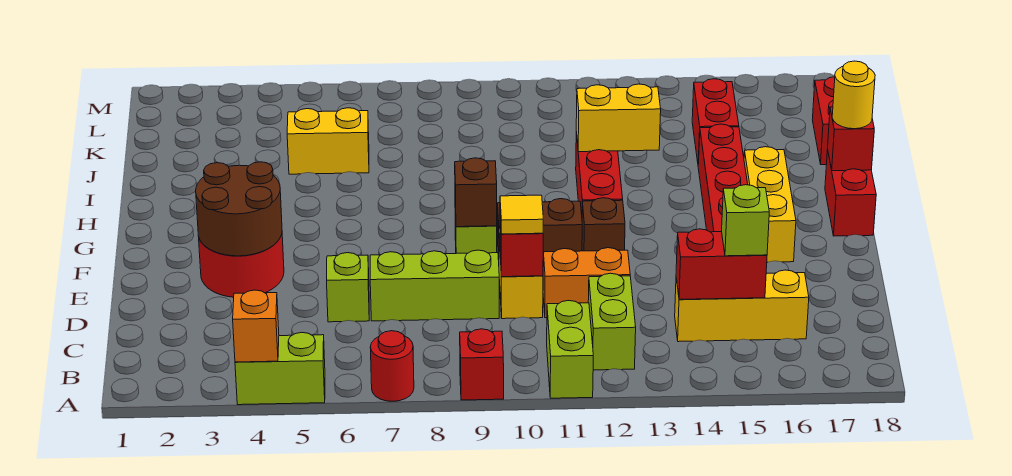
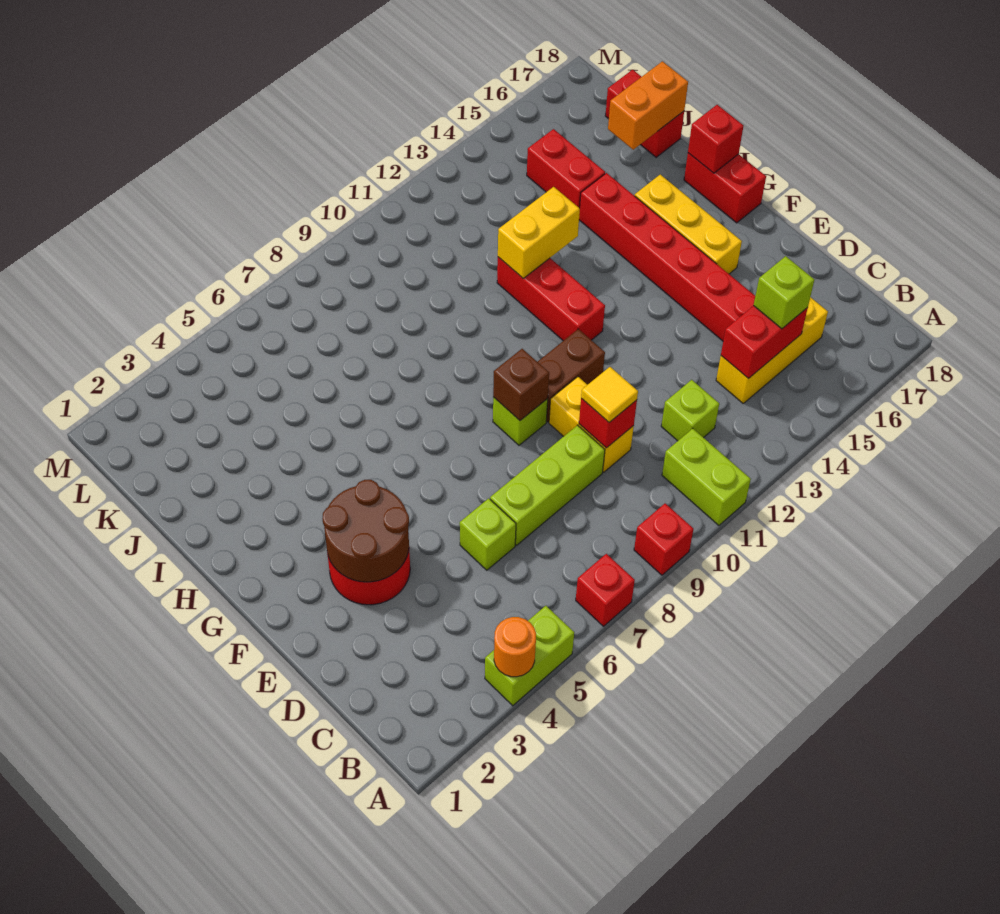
orange 1x1 brick [233,290,279,362] -> orange 1x1 round brick [494,617,536,677]
red 1x1 round brick [370,331,414,401] -> red 1x1 brick [576,554,635,626]
lime 1x2 brick [588,273,636,370] -> lime 1x1 brick [661,380,719,441]
orange 1x2 brick [543,248,630,318] -> orange 1x2 brick moved to [608,61,688,150]
brown 1x1 brick [582,198,625,251] -> none
yellow 1x1 round brick [832,61,875,129] -> none
yellow 1x2 brick [287,108,369,174] -> none

